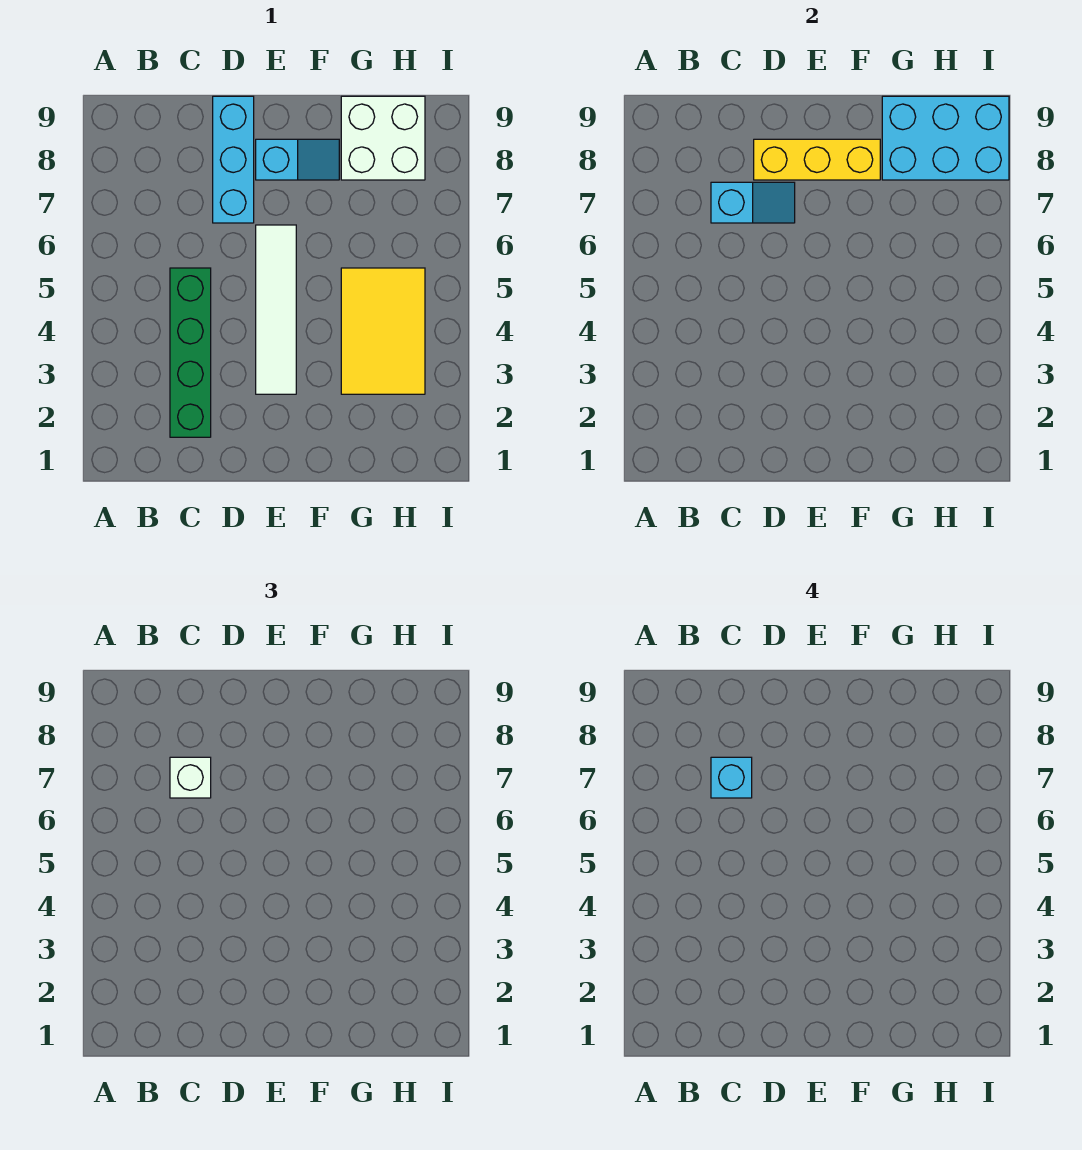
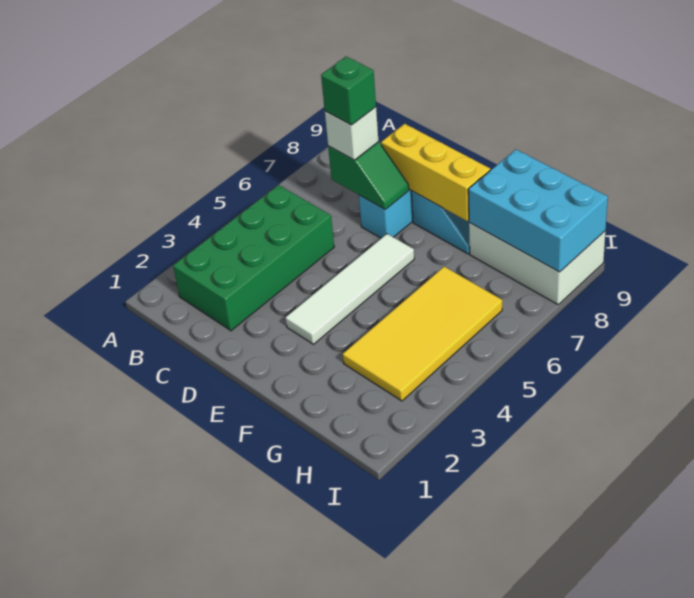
green 1x4 brick [170,268,211,437] -> green 2x4 brick [173,185,334,331]
cyan 1x2 slope [711,182,795,223] -> green 1x2 slope [328,142,409,210]
cyan 1x1 brick [711,757,752,798] -> green 1x1 brick [321,57,376,125]
yellow 2x3 tile [341,268,425,394] -> yellow 2x4 tile [343,267,502,401]
white 2x2 brick [341,96,425,180] -> white 2x3 brick [469,223,606,304]

